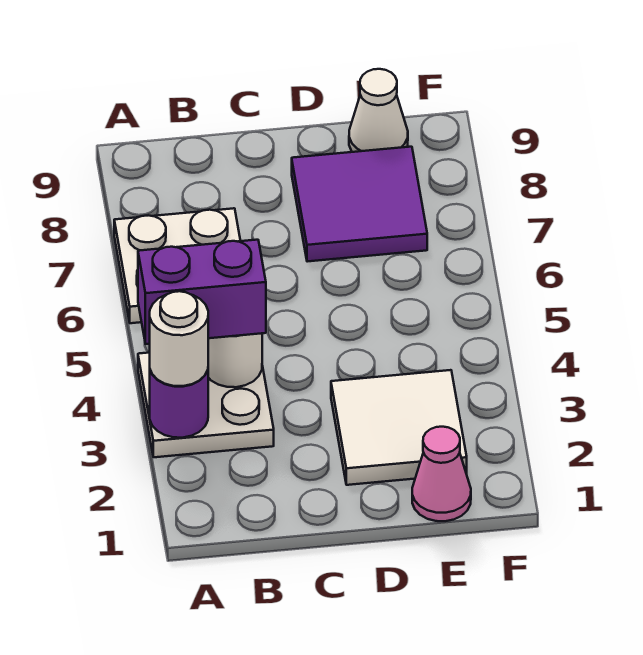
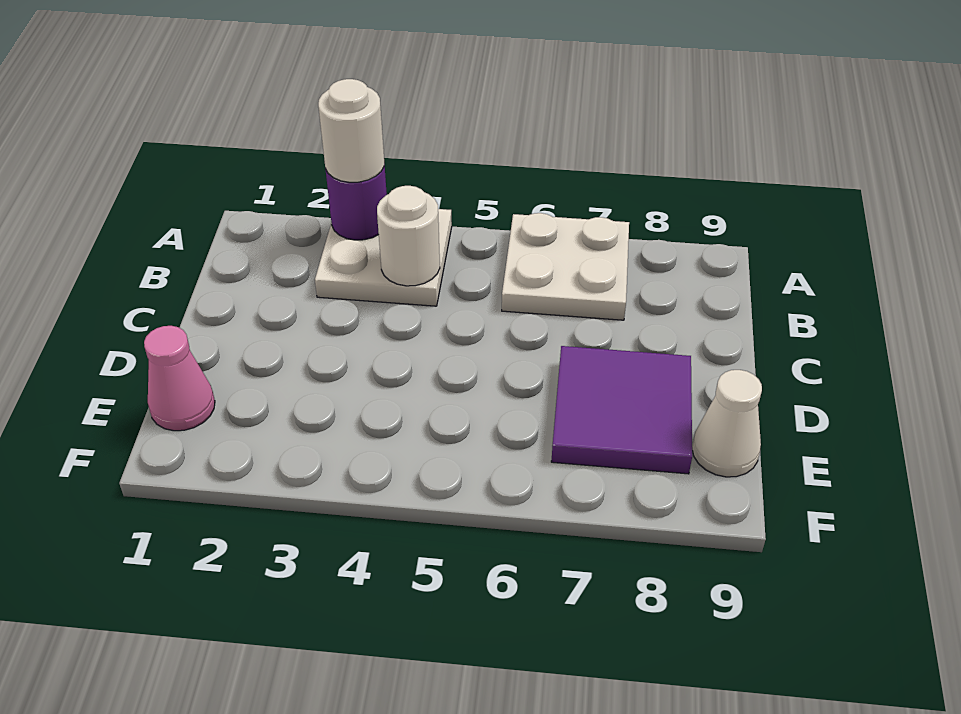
purple 1x2 brick [138,240,266,344] -> none
white 2x2 tile [331,370,467,485] -> none

